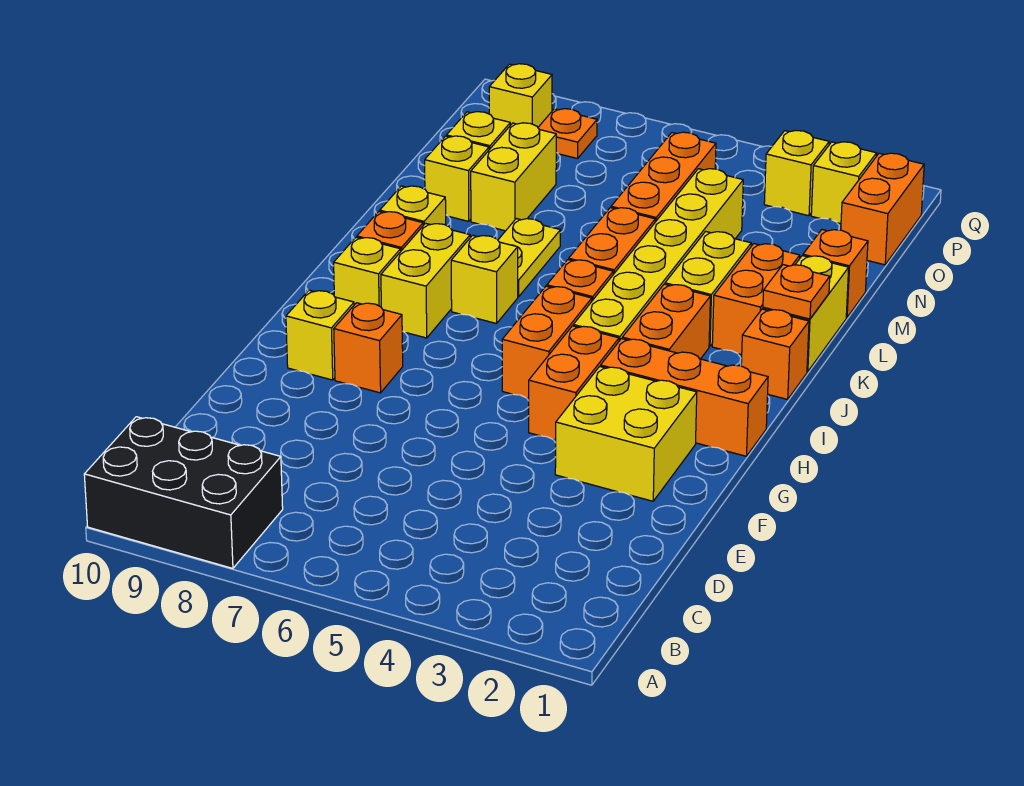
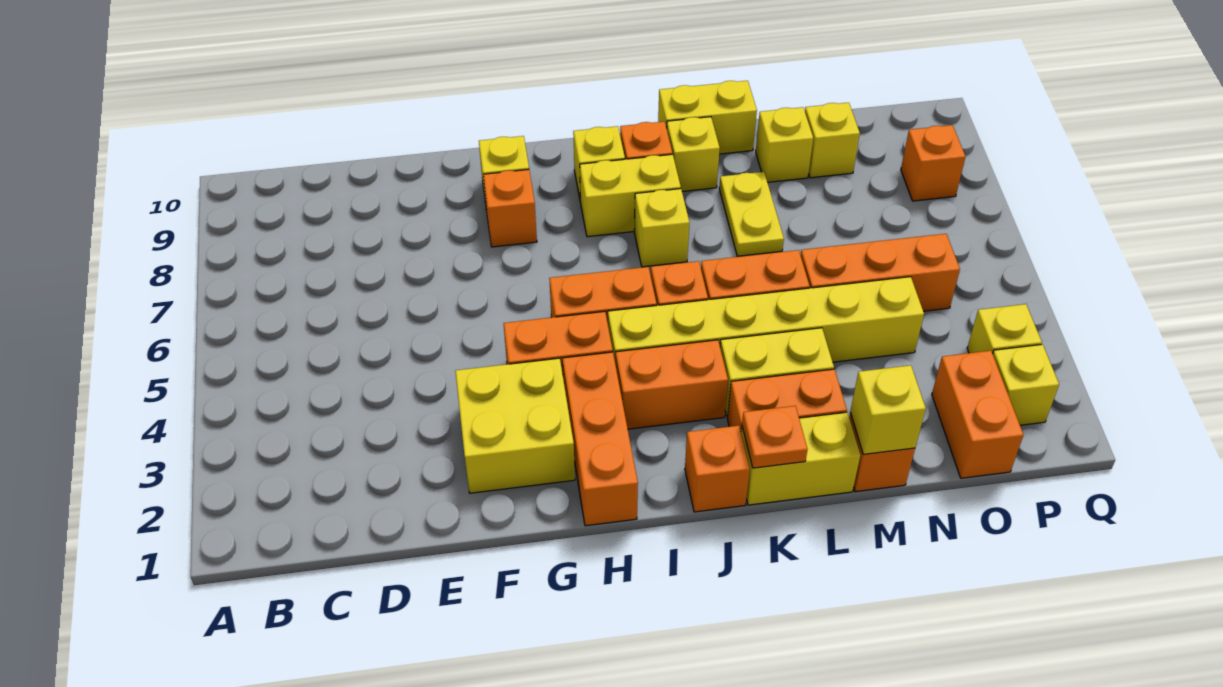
black 2x3 brick [84,417,283,568] -> none
yellow 1x2 plate [498,219,561,297] -> yellow 1x2 plate turned to [719,172,784,256]
yellow 1x2 brick [471,123,556,231] -> yellow 1x2 brick moved to [658,81,757,154]
orange 1x2 brick [841,153,924,265] -> orange 1x2 brick turned to [932,351,1023,478]
orange 1x1 plate [538,109,597,159] -> orange 1x1 brick [901,125,965,201]
yellow 1x1 brick [489,64,552,127] -> yellow 1x1 brick moved to [850,365,926,454]

